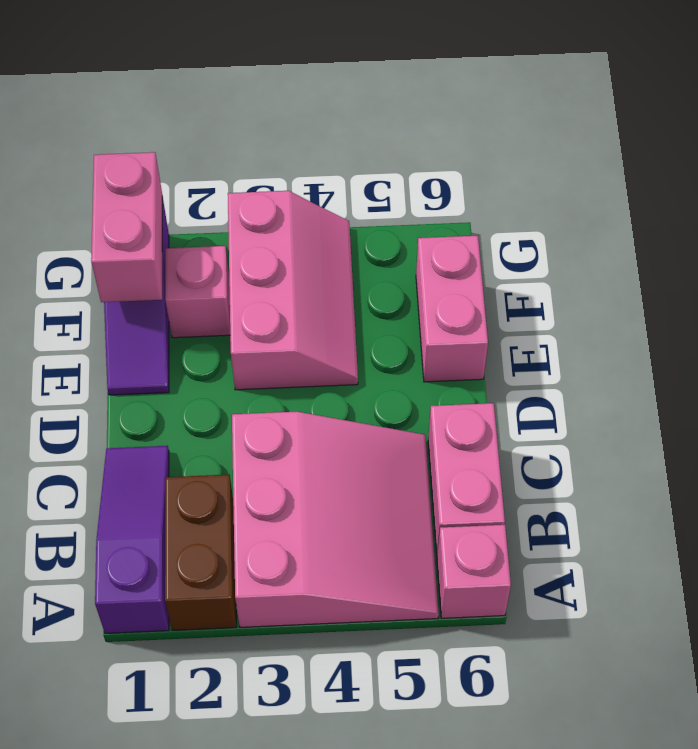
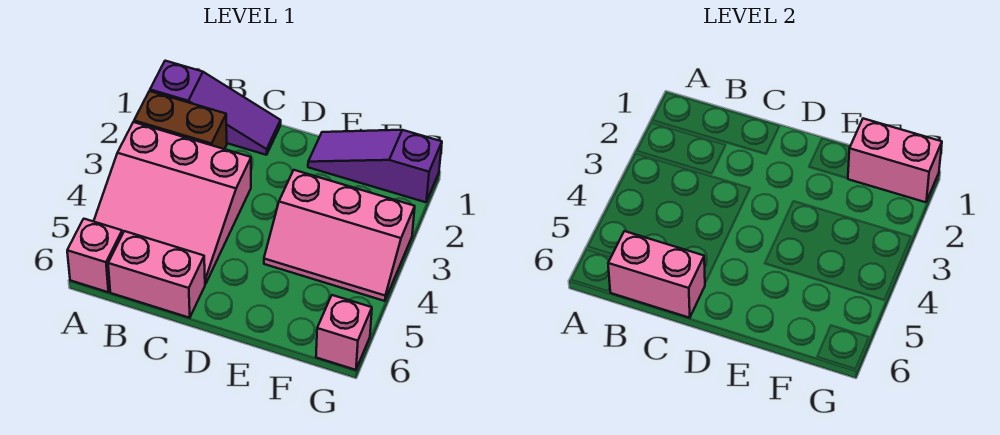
pink 1x2 brick [416,236,488,382] -> pink 1x2 brick moved to [608,231,705,318]
pink 1x1 brick [165,246,230,338] -> pink 1x1 brick moved to [316,295,372,370]

